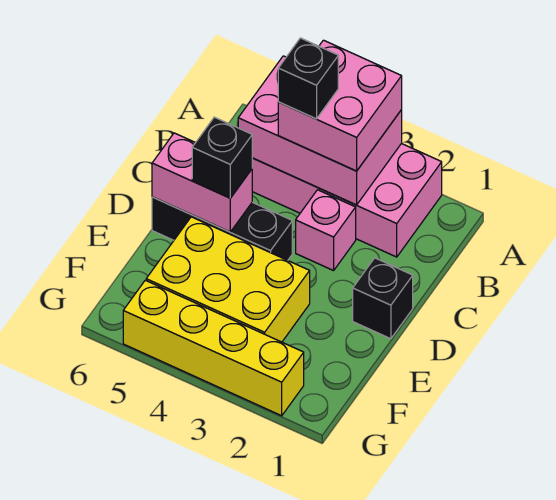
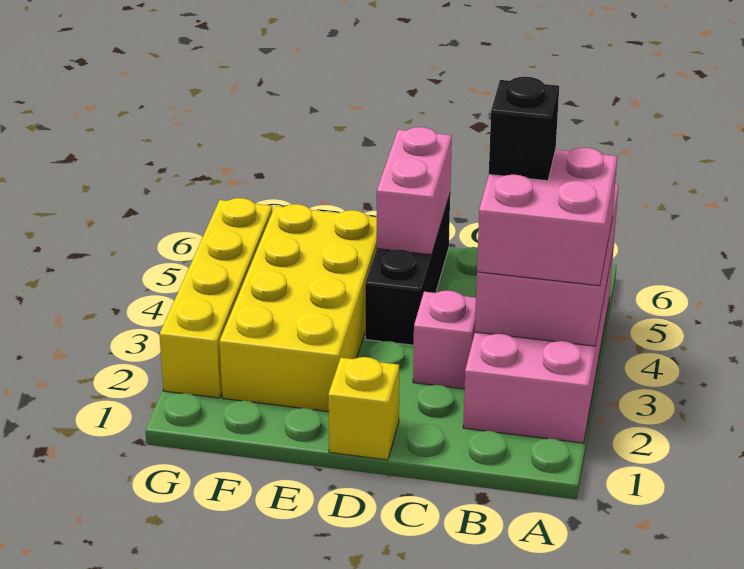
black 1x1 brick [353,258,413,339] -> yellow 1x1 brick [328,357,399,460]
black 1x1 brick [192,117,252,198] -> none
yellow 2x3 brick [146,217,310,342] -> yellow 2x4 brick [219,204,377,412]

